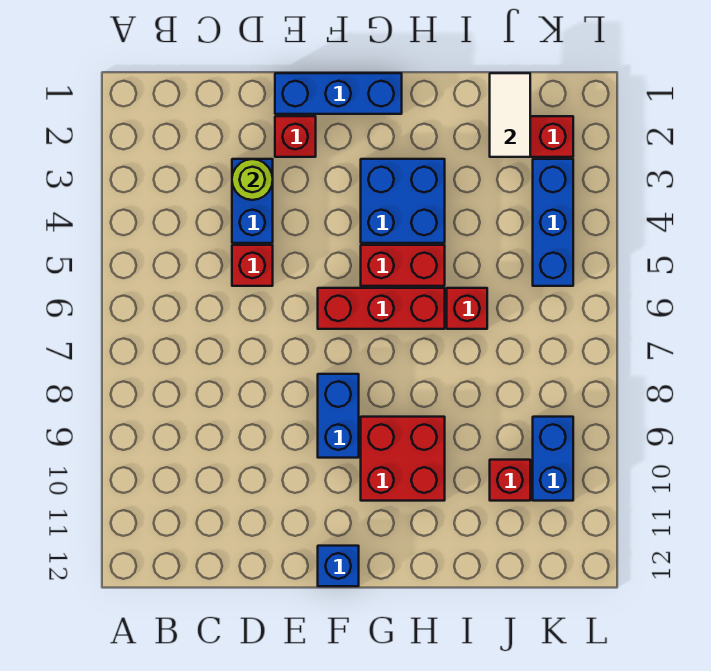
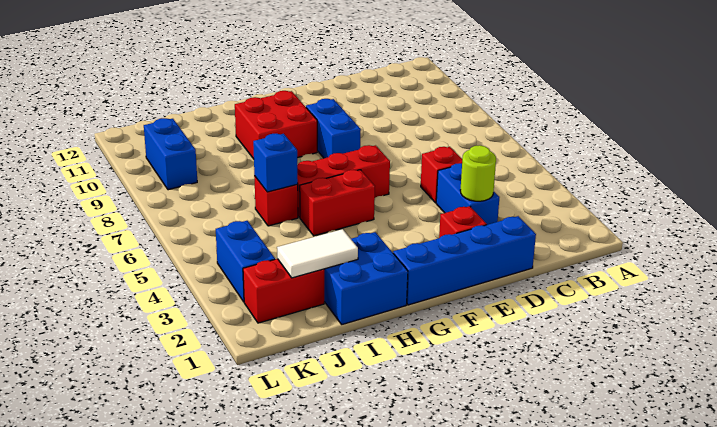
blue 1x3 brick [275,73,402,114] -> blue 1x4 brick [393,216,536,305]
blue 1x1 brick [318,546,359,586] -> blue 1x1 brick moved to [253,134,298,192]
blue 2x2 brick [361,159,445,243] -> blue 2x2 brick moved to [324,232,408,324]
white 1x2 tile [490,73,530,157] -> white 1x2 tile turned to [277,229,358,278]
red 1x1 brick [490,460,530,501] -> none
blue 1x3 brick [533,159,573,286] -> blue 1x2 brick [216,221,275,302]

